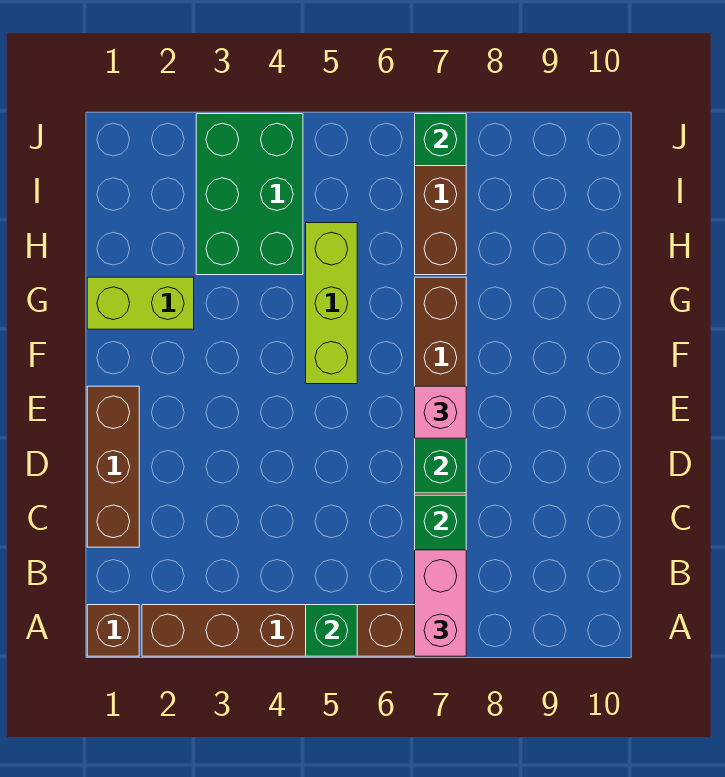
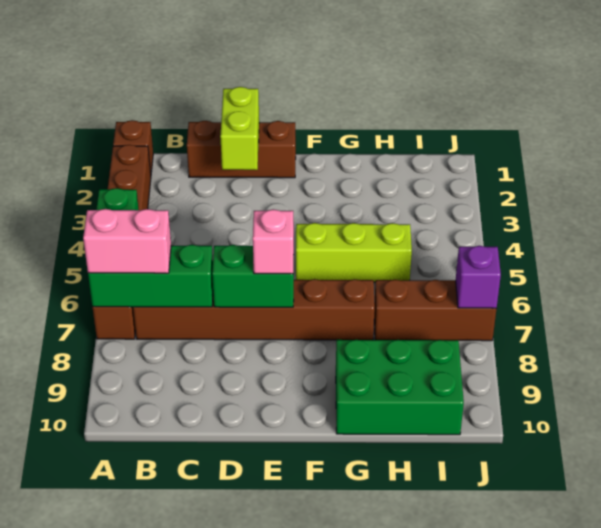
lime 1x2 brick [87,277,194,329] -> lime 1x2 brick moved to [220,87,259,170]
green 2x3 brick [196,114,303,275] -> green 2x3 brick moved to [336,340,464,435]
green 1x1 brick [415,114,466,166] -> purple 1x1 brick [456,246,501,308]

